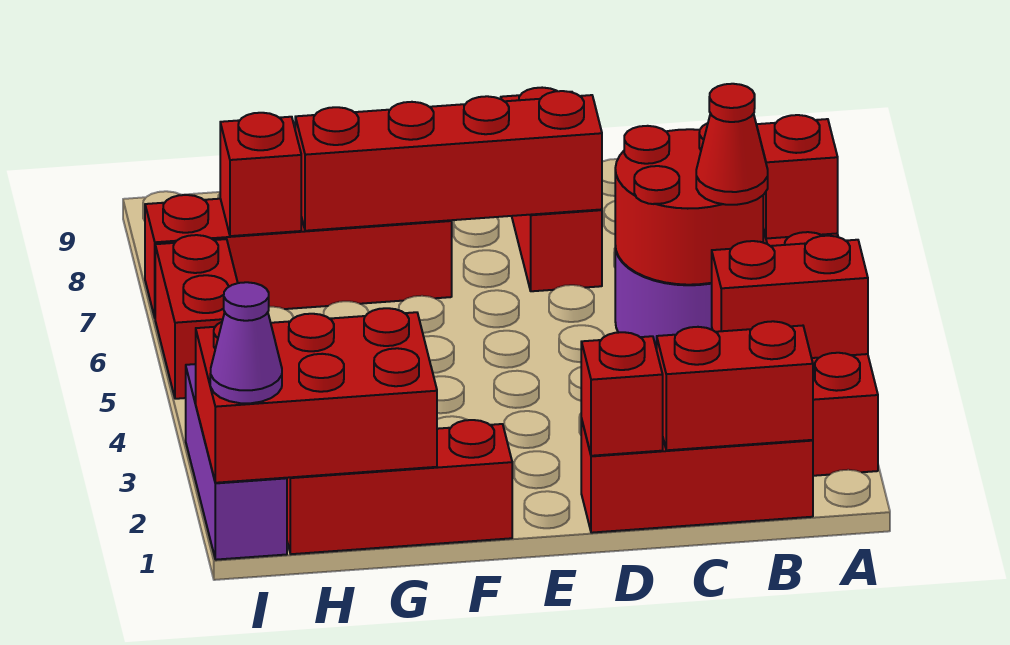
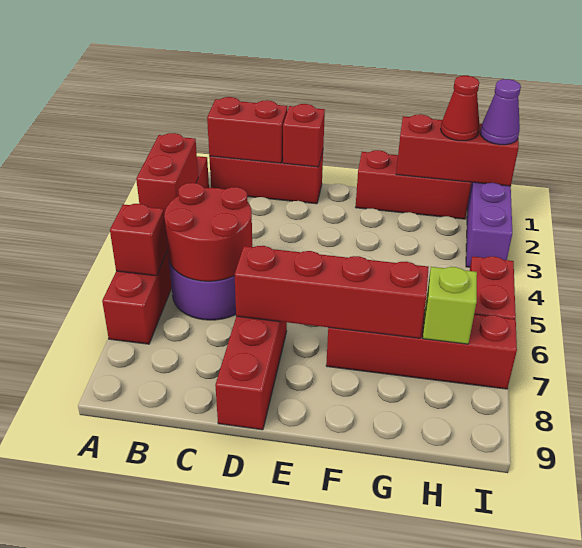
red 1x2 brick [712,236,868,358] -> red 1x2 brick turned to [136,133,198,215]
red 1x1 cone [696,84,768,205] -> red 1x1 cone moved to [441,76,480,141]
red 2x3 brick [196,308,437,483] -> red 1x3 brick [396,114,519,186]
red 1x1 brick [220,113,301,236] -> lime 1x1 brick [423,267,477,344]

